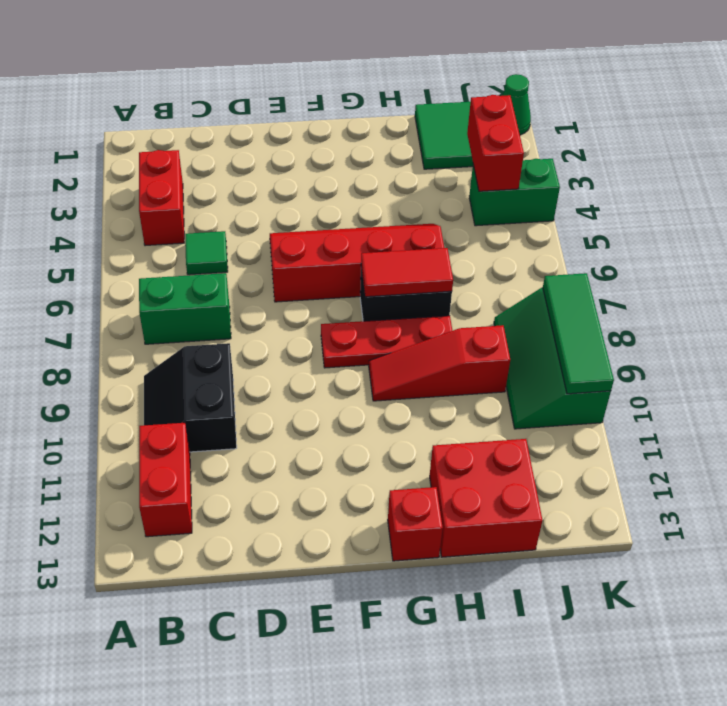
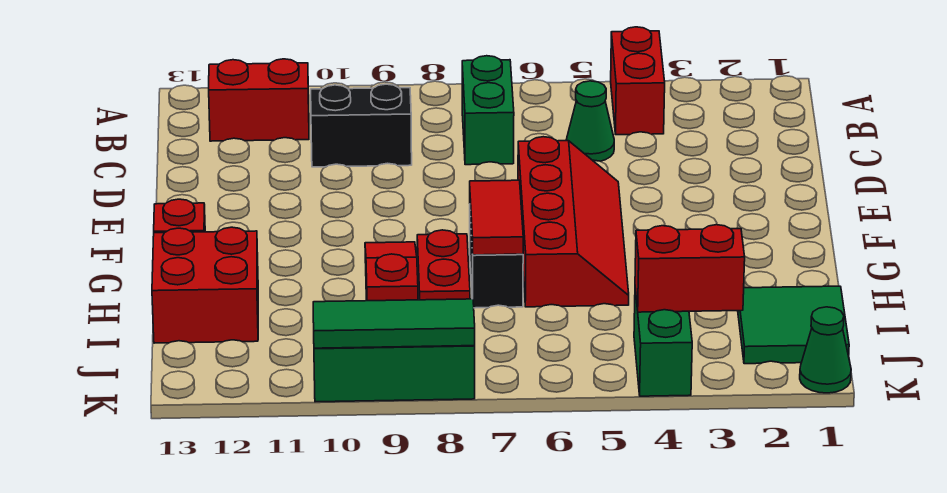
red 1x2 brick [139,150,184,246] -> red 1x2 brick turned to [611,27,665,135]
green 1x1 tile [185,231,228,275] -> green 1x1 cone [566,81,614,161]
red 1x3 plate [321,316,452,368] -> red 1x2 plate [417,230,470,300]

